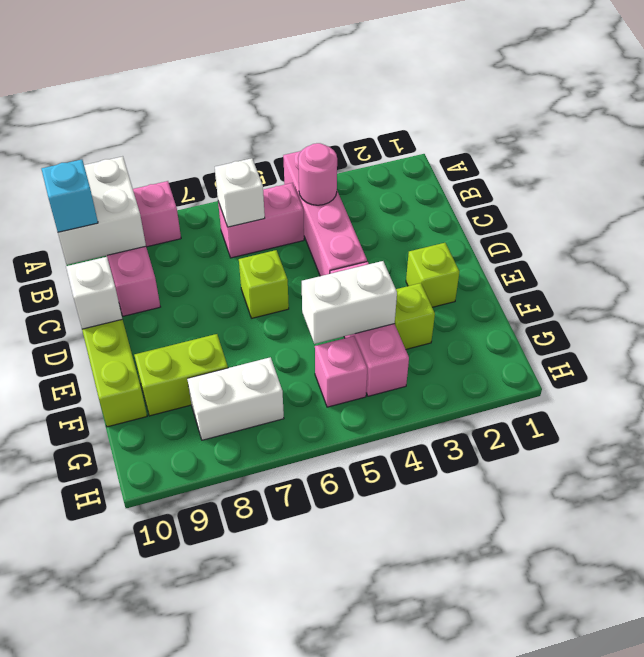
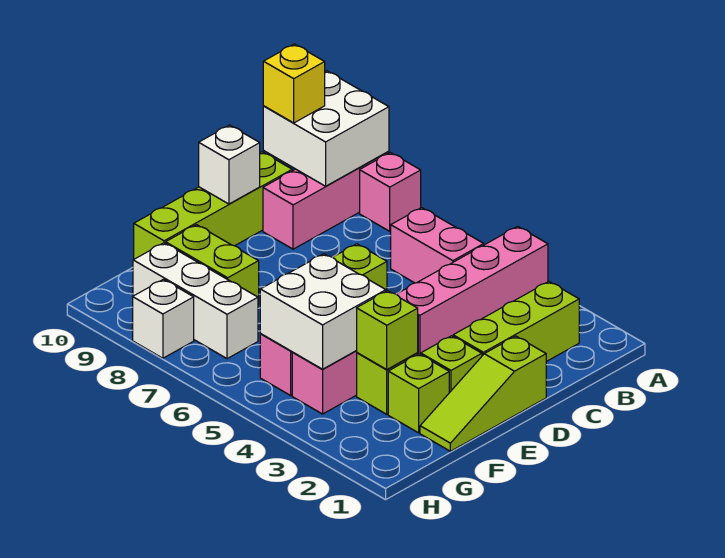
none -> lime 1x3 brick [453,282,579,362]
pink 1x1 round brick [298,143,337,205] -> none
white 1x1 brick [215,158,265,227] -> white 1x1 brick moved to [133,279,194,358]
cyan 1x1 brick [42,160,98,232] -> yellow 1x1 brick [263,44,325,123]
none -> lime 1x3 slope [420,336,546,451]
none -> lime 1x1 brick [388,354,449,433]
none -> lime 1x1 brick [357,291,418,370]
white 1x2 brick [302,261,397,344] -> white 2x2 brick [260,254,386,369]
white 1x2 brick [187,357,284,440] -> white 1x3 brick [133,243,258,359]

